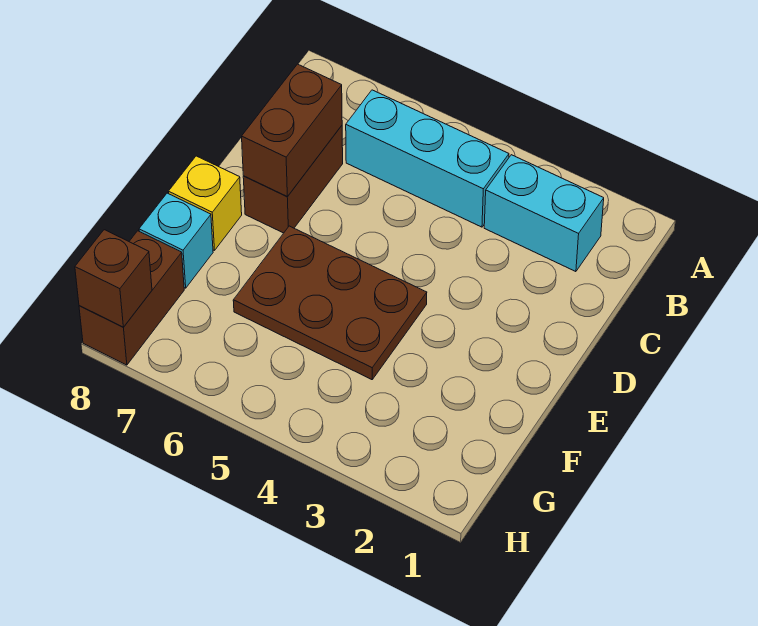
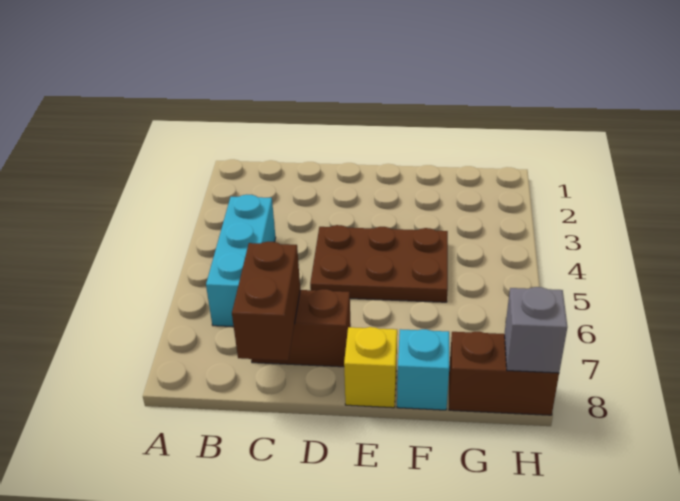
cyan 1x2 brick [484,155,604,272] -> none
brown 1x2 brick [242,64,342,197] -> brown 1x2 brick turned to [232,242,300,361]
brown 2x3 plate [233,226,427,380] -> brown 2x3 plate turned to [310,225,448,302]
brown 1x1 brick [75,230,152,327] -> grey 1x1 brick [505,287,567,373]

